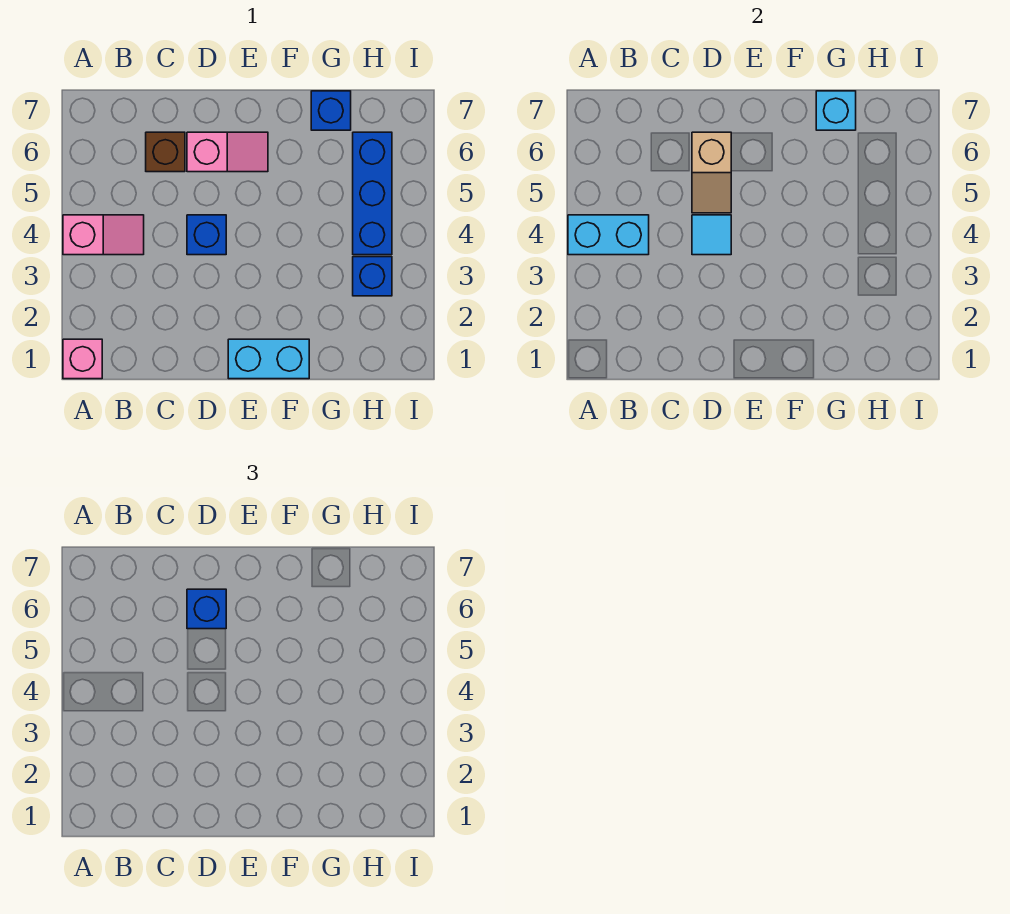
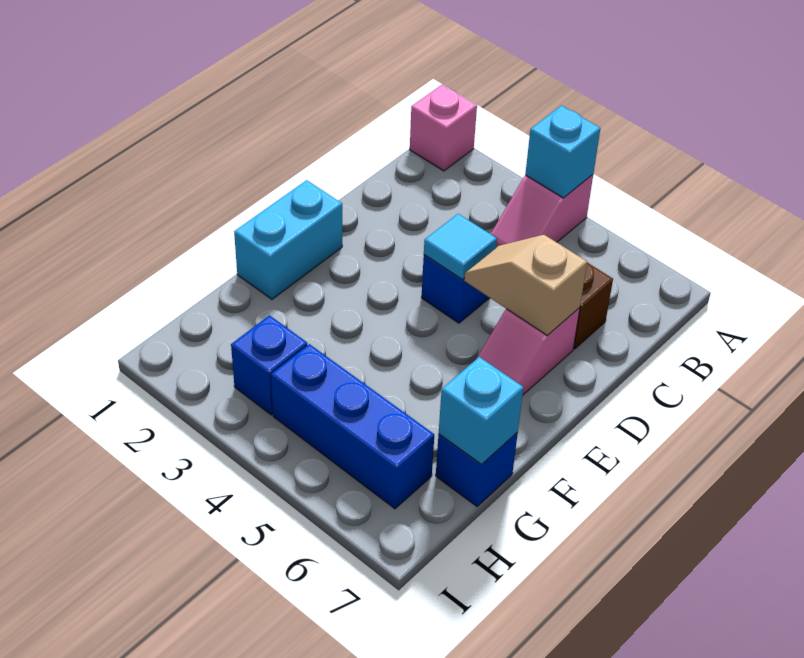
cyan 1x2 brick [568,215,649,255] -> cyan 1x1 brick [525,106,600,198]
blue 1x1 brick [187,589,226,629] -> none

